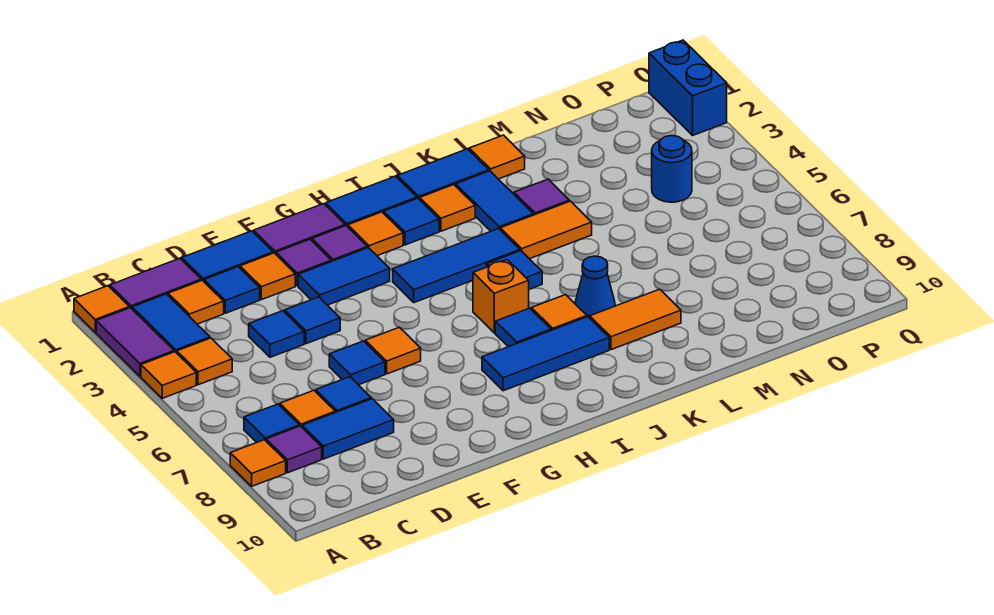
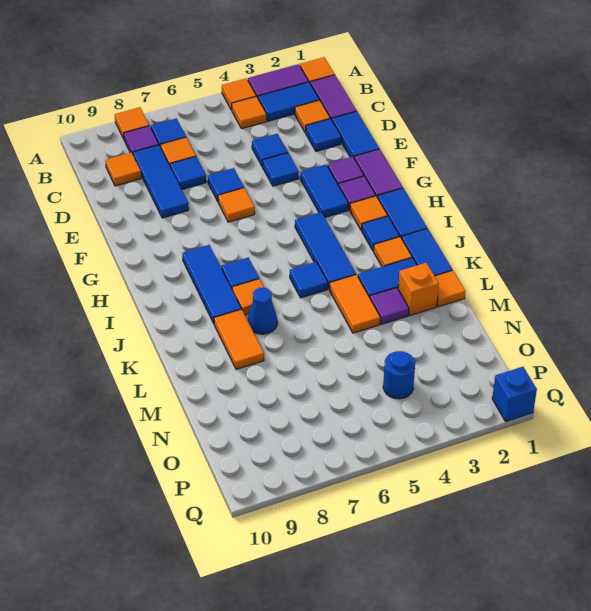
blue 1x2 tile [302,399,394,459] -> blue 1x3 tile [133,145,189,218]
orange 1x1 tile [240,253,295,300] -> orange 1x1 tile moved to [105,152,141,186]
orange 1x1 brick [473,260,529,333] -> orange 1x1 brick moved to [398,263,439,315]
blue 1x2 brick [649,40,727,135] -> blue 1x1 brick [492,367,537,421]

